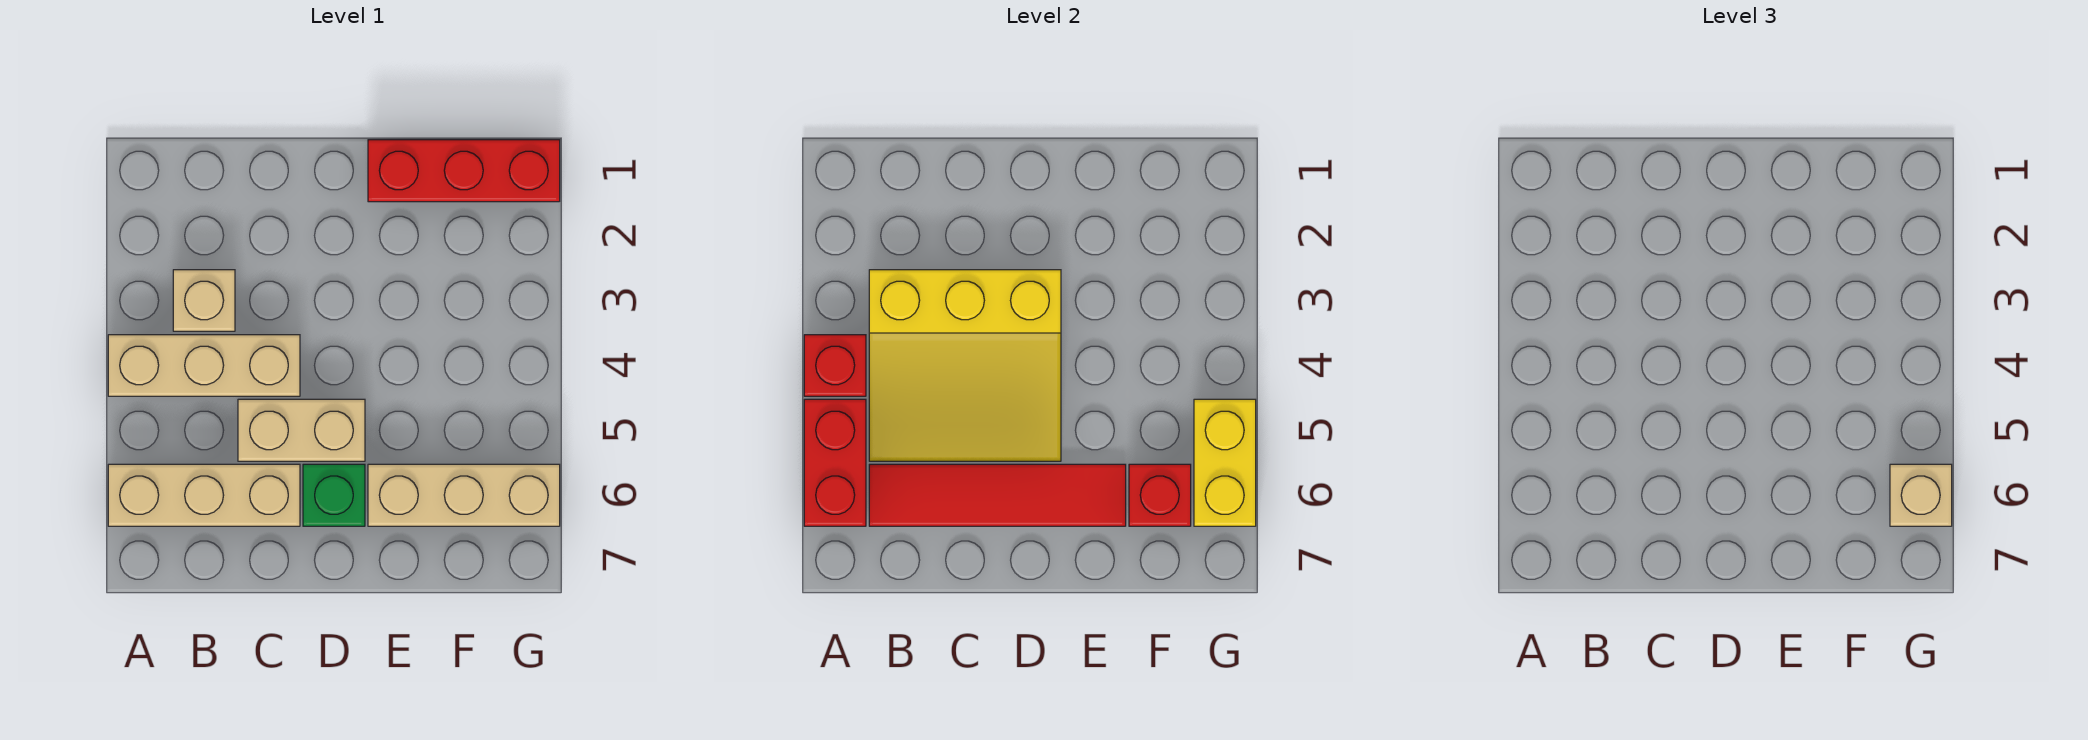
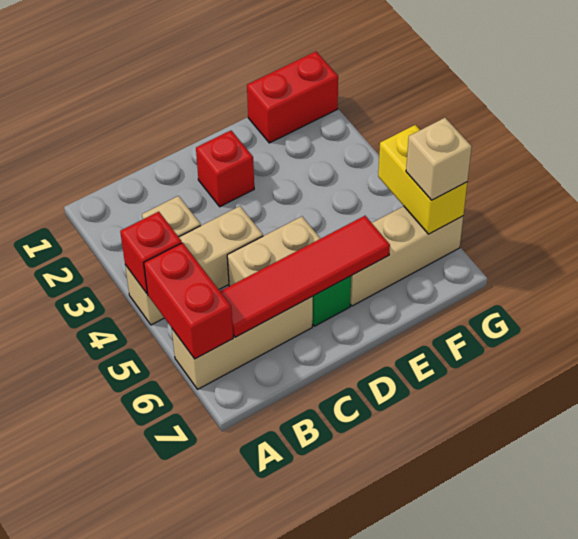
yellow 3x3 slope [869,270,1061,461] -> none
red 1x3 brick [368,140,560,202] -> red 1x2 brick [247,52,338,143]
red 1x1 brick [1129,464,1191,526] -> red 1x1 brick moved to [196,131,254,207]

